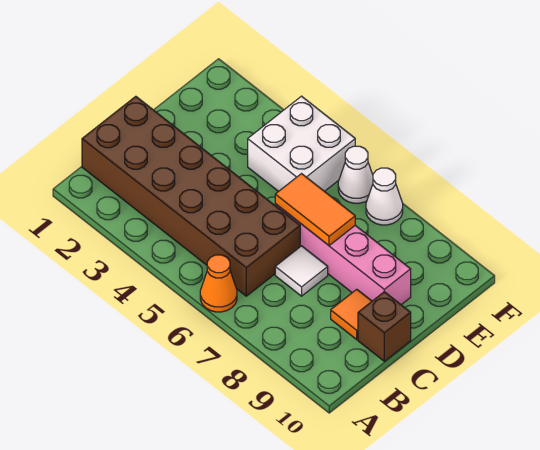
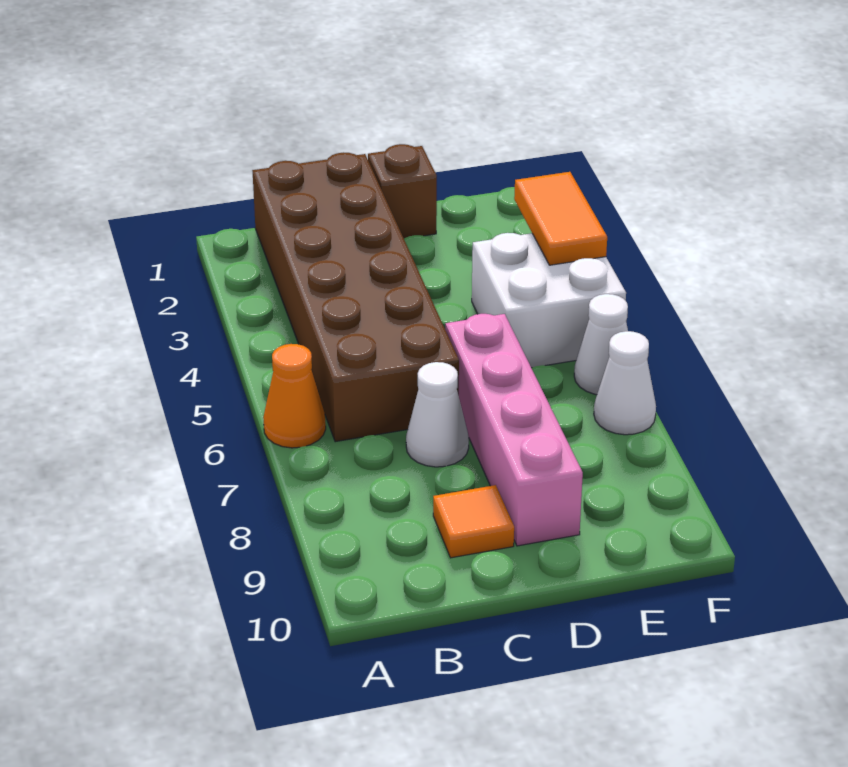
white 1x1 tile [275,246,328,296] -> white 1x1 cone [406,362,469,467]
brown 1x1 brick [358,292,411,361] -> brown 1x1 brick moved to [368,144,437,238]
orange 1x2 tile [275,174,355,246] -> orange 1x2 tile moved to [514,172,607,265]

